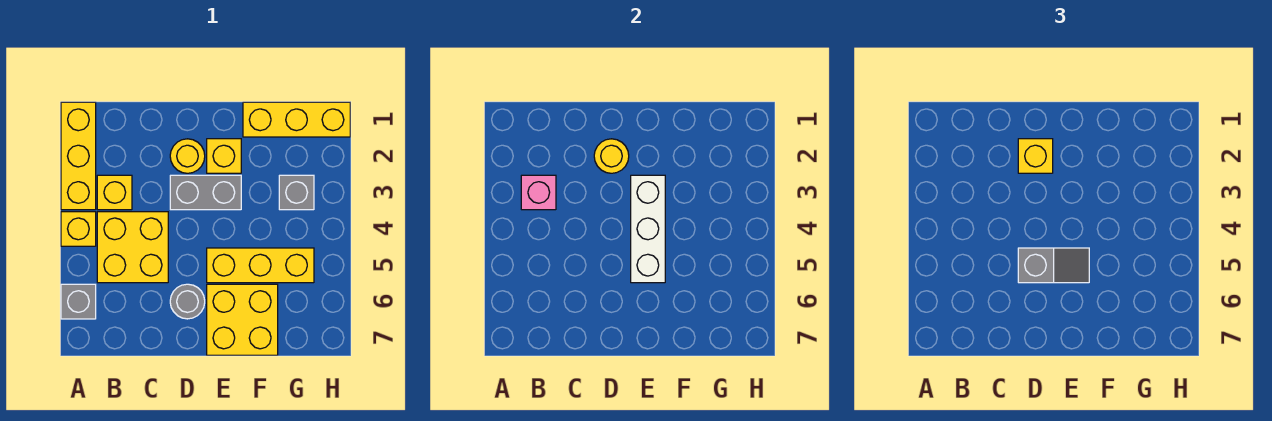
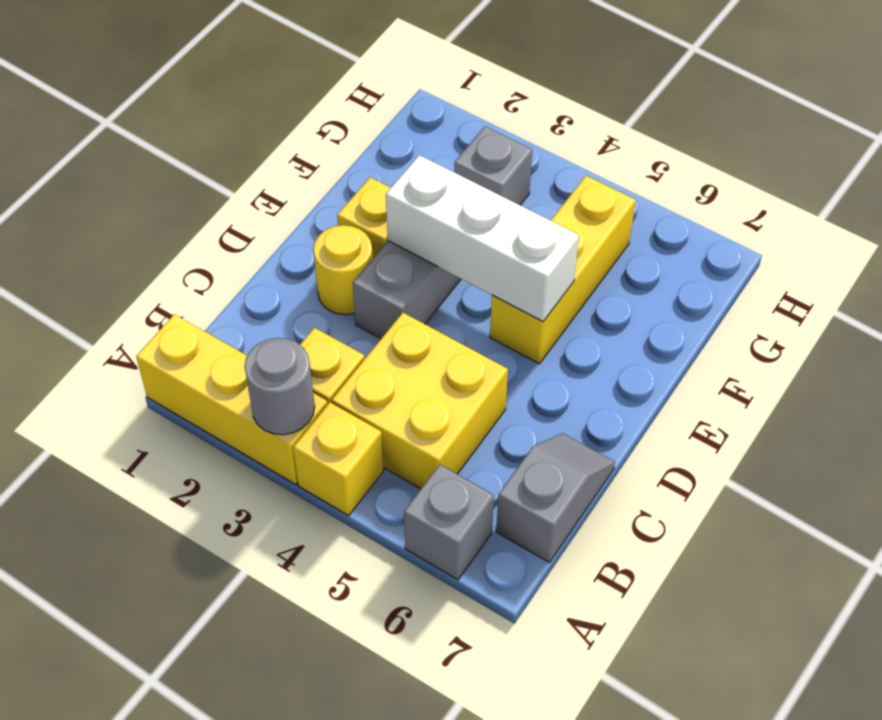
pink 1x1 brick [521,175,556,210] -> none
yellow 1x1 round brick [594,139,629,173] -> none
yellow 1x1 brick [1018,139,1053,173] -> none
grey 1x2 slope [1018,248,1089,283] -> grey 1x2 slope moved to [496,433,615,562]
grey 1x1 round brick [170,284,205,319] -> grey 1x1 round brick moved to [244,338,315,435]
yellow 2x2 brick [207,284,278,355] -> none
yellow 1x3 brick [243,102,350,137] -> none

